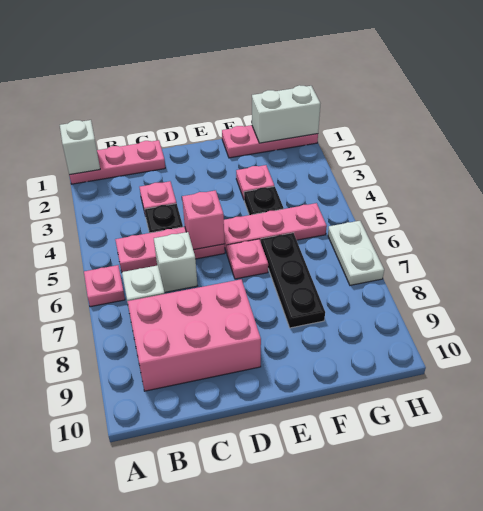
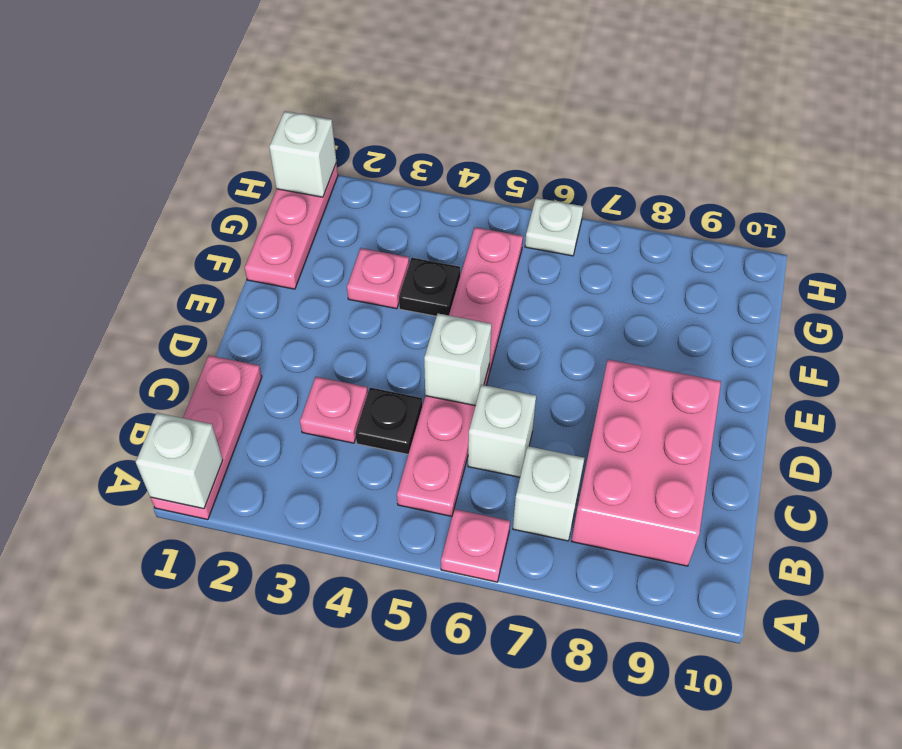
pink 1x1 brick [182,190,225,250] -> white 1x1 brick [424,314,491,406]
pink 1x1 plate [227,239,268,279] -> none
black 1x3 plate [261,233,325,328] -> none
white 1x2 brick [252,85,320,143] -> white 1x1 brick [269,111,336,197]
white 1x2 plate [328,221,384,285] -> white 1x1 plate [525,198,584,256]

